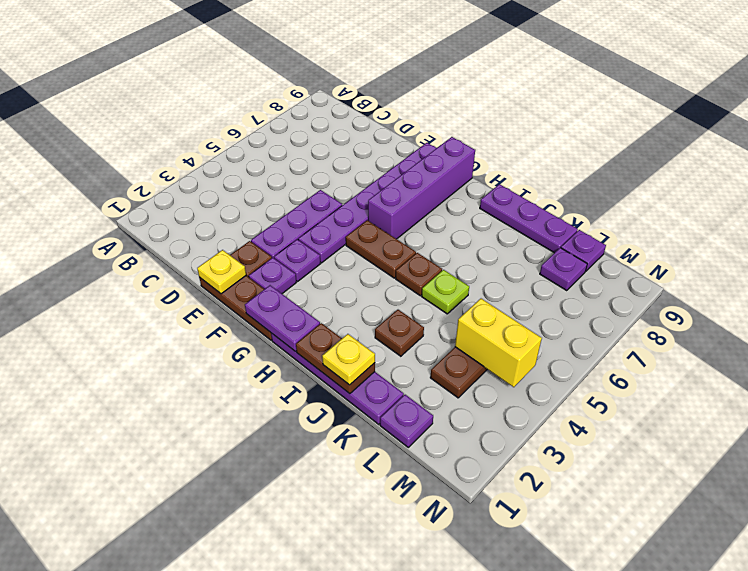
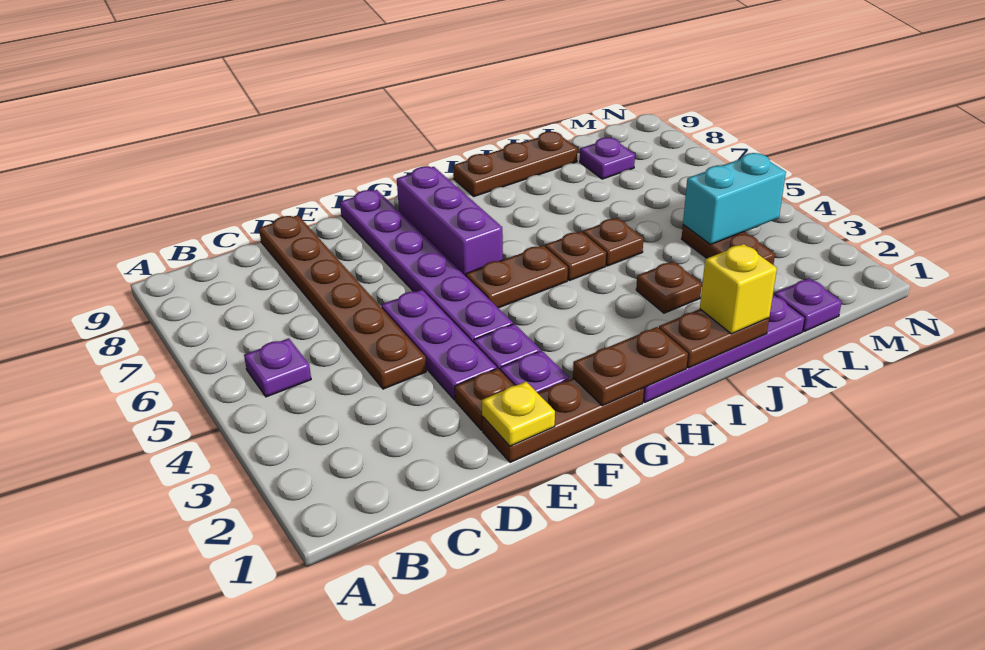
none -> brown 1x6 plate [259,215,426,389]
purple 1x2 plate [245,285,320,351] -> brown 1x2 plate [573,327,688,406]
purple 1x4 brick [368,137,475,239] -> purple 1x3 brick [397,167,503,276]
purple 1x3 plate [480,184,578,253] -> brown 1x3 plate [453,132,577,196]
yellow 1x1 plate [322,334,375,385] -> yellow 1x1 brick [700,244,777,334]
lime 1x1 plate [422,270,469,314] -> brown 1x1 plate [583,218,644,266]
yellow 1x2 brick [455,299,542,387] -> cyan 1x2 brick [683,153,786,244]
purple 1x1 plate [561,230,606,271] -> purple 1x1 plate moved to [244,338,311,397]

